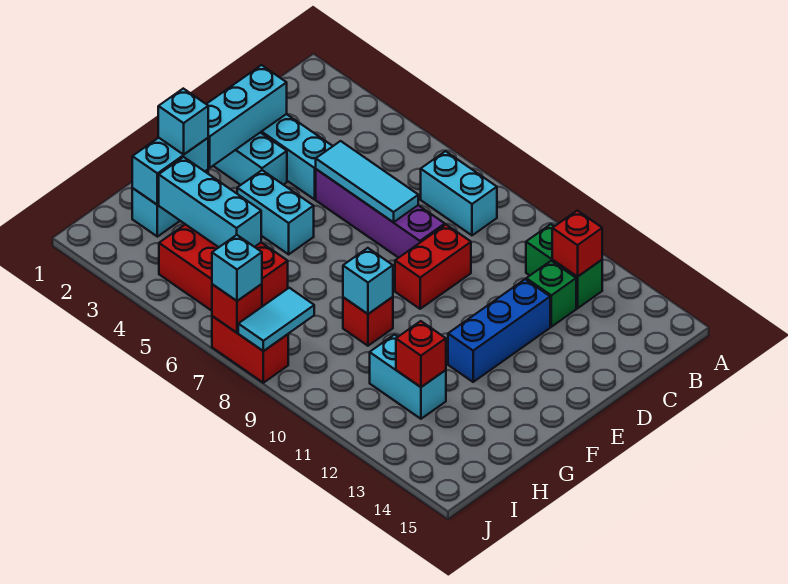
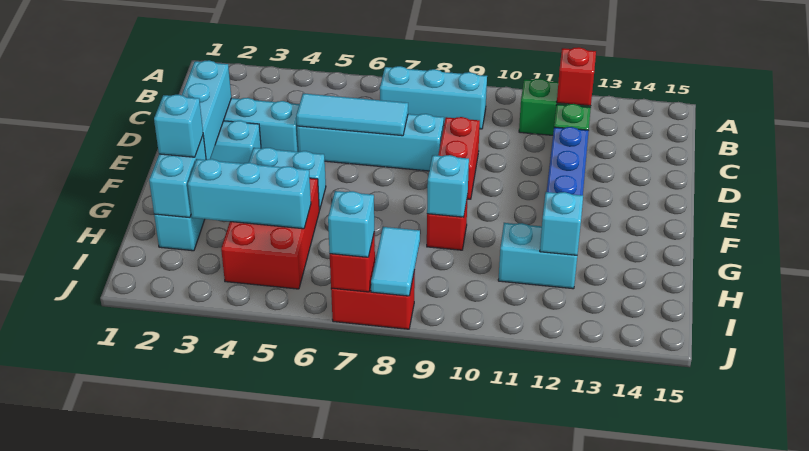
cyan 1x2 brick [421,151,497,235] -> cyan 1x3 brick [380,66,487,129]
purple 1x4 brick [316,169,445,258] -> cyan 1x4 brick [297,114,444,171]
red 2x3 brick [159,224,288,311] -> red 2x3 brick turned to [221,178,319,289]
red 1x1 brick [396,321,446,387] -> cyan 1x1 brick [540,192,583,255]

